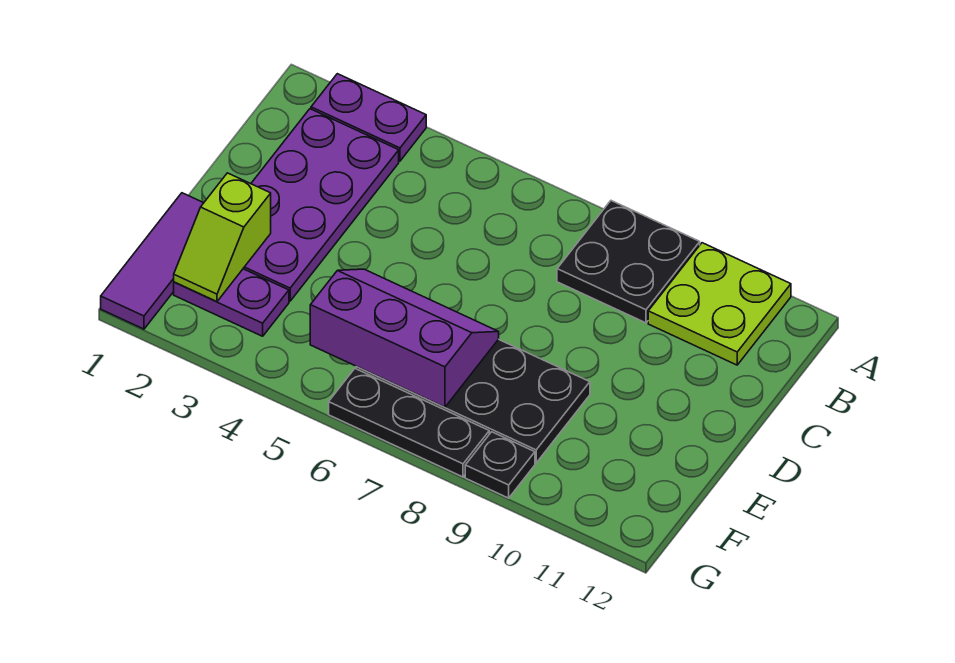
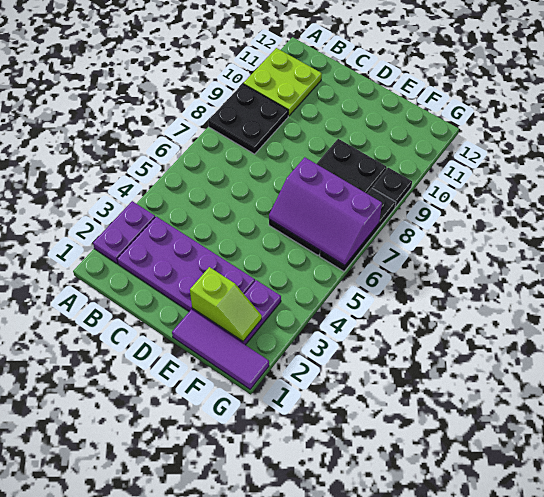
purple 2x3 slope [310,269,499,407] -> purple 2x3 slope turned to [269,157,382,265]

